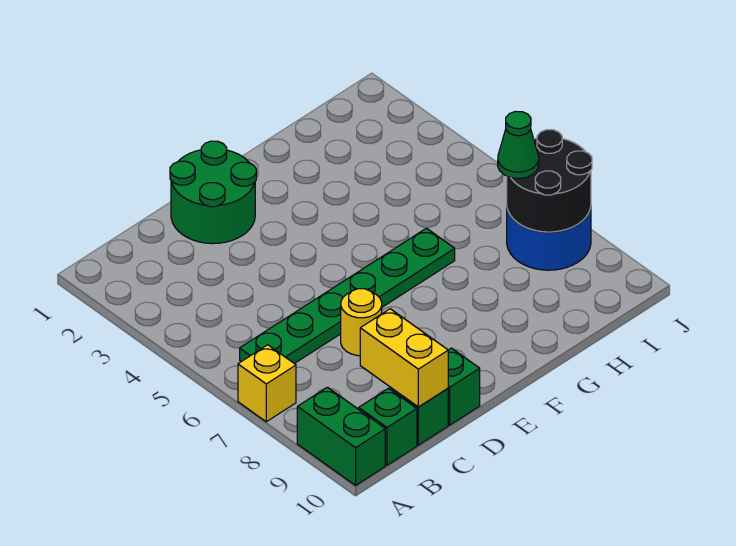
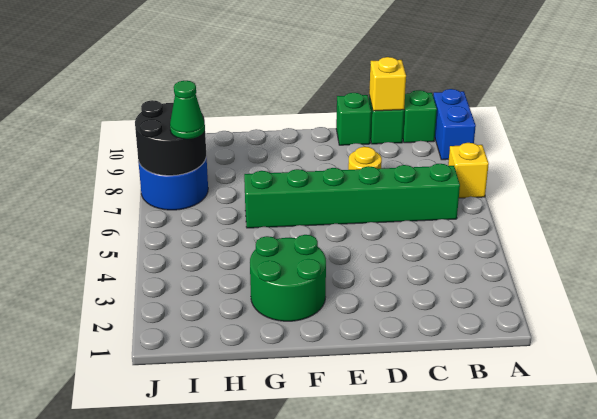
green 1x2 brick [297,387,385,485] -> blue 1x2 brick [433,89,476,160]
green 1x6 plate [240,228,455,364] -> green 1x6 brick [244,164,460,228]
yellow 1x2 brick [360,309,448,407] -> yellow 1x1 brick [369,57,406,111]
green 2x2 round brick [170,141,256,244] -> green 2x2 round brick moved to [250,235,326,321]

